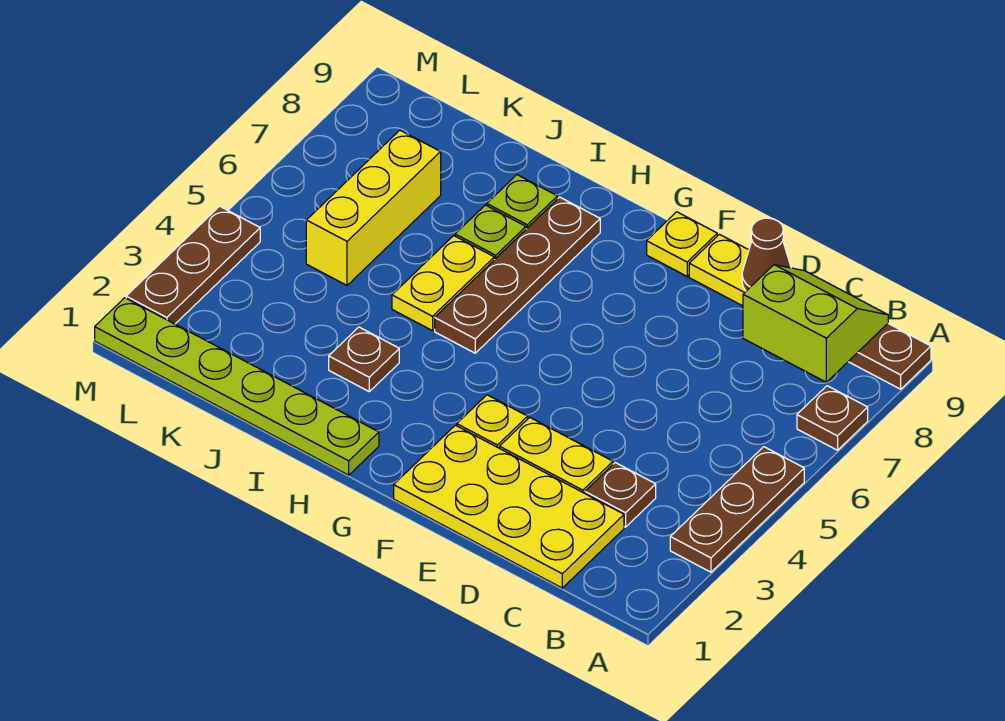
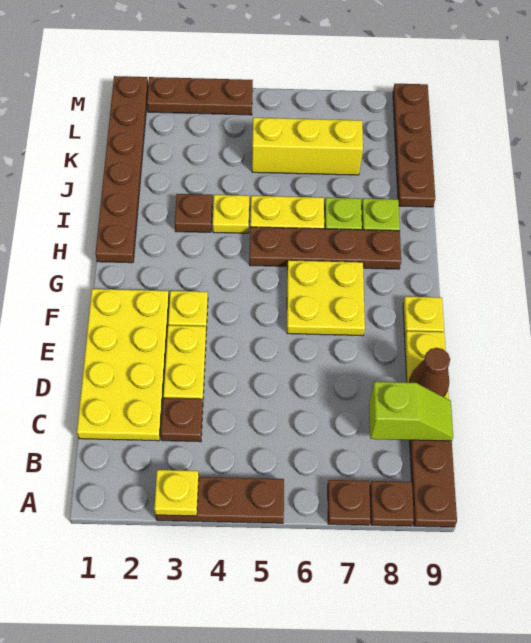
none -> yellow 1x1 plate [154,470,199,516]
none -> brown 1x1 plate [370,481,414,526]
lime 2x2 slope [743,265,888,382] -> lime 1x2 slope [369,382,453,441]
none -> yellow 2x2 plate [287,260,365,336]
lime 1x6 plate [95,298,379,475] -> brown 1x6 plate [95,76,148,263]
none -> yellow 1x1 plate [213,195,249,233]
none -> brown 1x4 plate [393,84,435,207]

